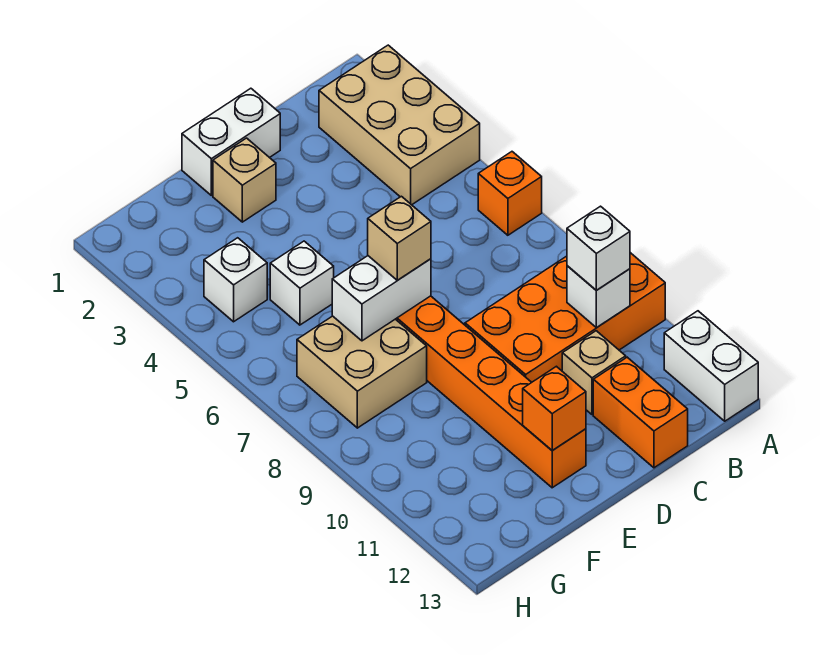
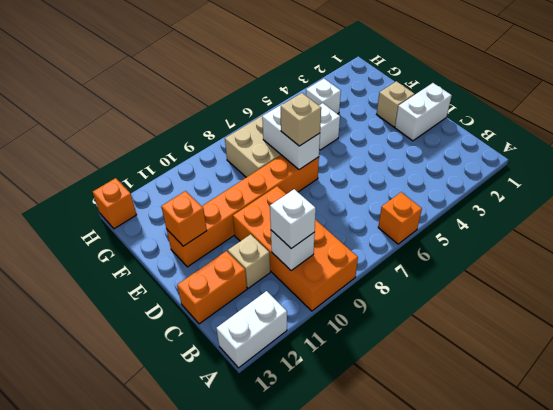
tan 2x3 brick [319,45,480,205] -> none
white 1x2 brick [182,88,280,195] -> white 1x2 brick turned to [395,83,452,141]
none -> orange 1x1 brick [93,178,137,229]

